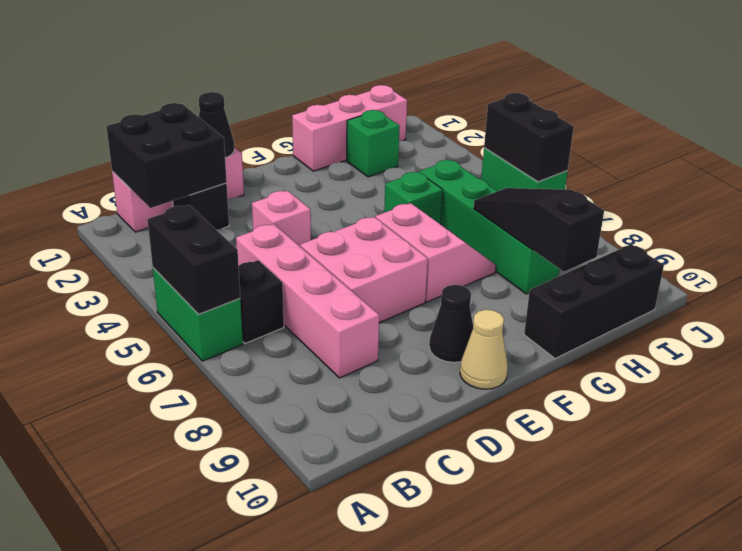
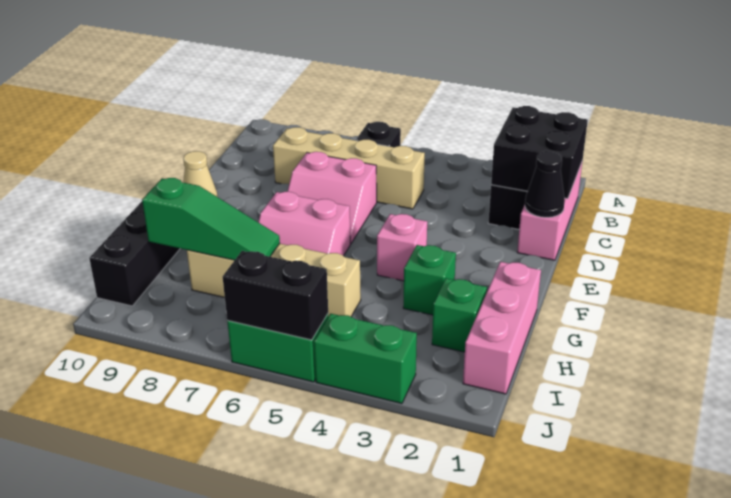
green 1x2 brick [153,268,243,361] -> green 1x2 brick moved to [314,314,417,404]
black 1x2 brick [147,205,240,314] -> none
pink 1x4 brick [236,224,379,378] -> tan 1x4 brick [273,127,425,209]
pink 1x1 brick [252,191,311,246] -> pink 1x1 brick moved to [377,214,427,281]
pink 2x2 brick [300,217,428,323] -> pink 2x2 slope [287,152,377,244]
black 1x1 cone [429,285,473,362] -> none
green 1x1 brick [384,172,443,224] -> green 1x1 brick moved to [403,245,456,315]
green 1x4 brick [419,160,559,294] -> tan 1x4 brick [187,244,361,317]
black 1x3 slope [474,188,604,272] -> green 1x3 slope [142,178,280,260]

